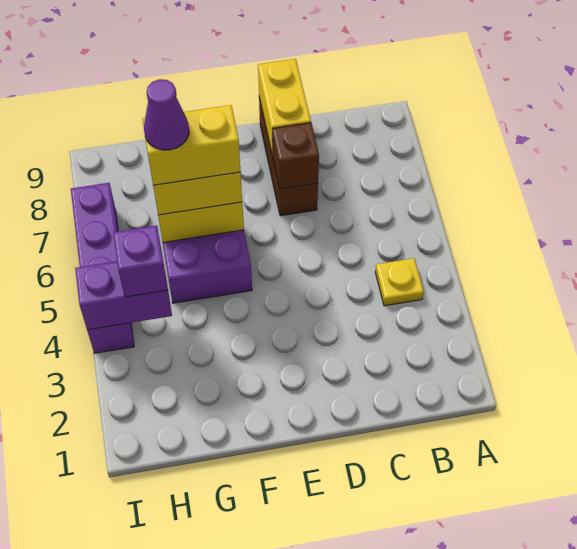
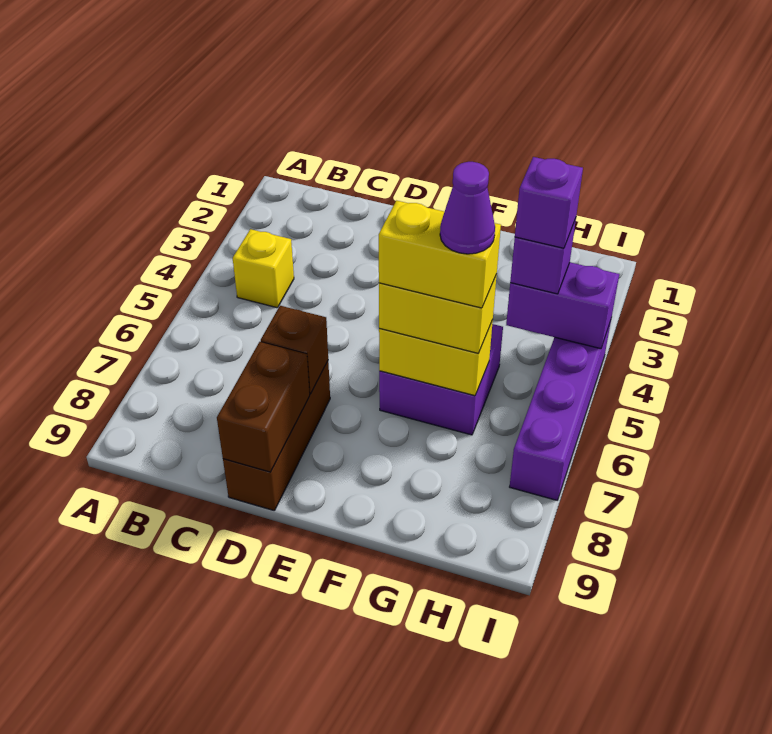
yellow 1x1 plate [375,258,424,306] -> yellow 1x1 brick [233,229,294,308]
yellow 1x2 brick [258,59,311,156] -> brown 1x2 brick [217,342,310,472]
none -> purple 1x1 brick [515,157,583,248]

